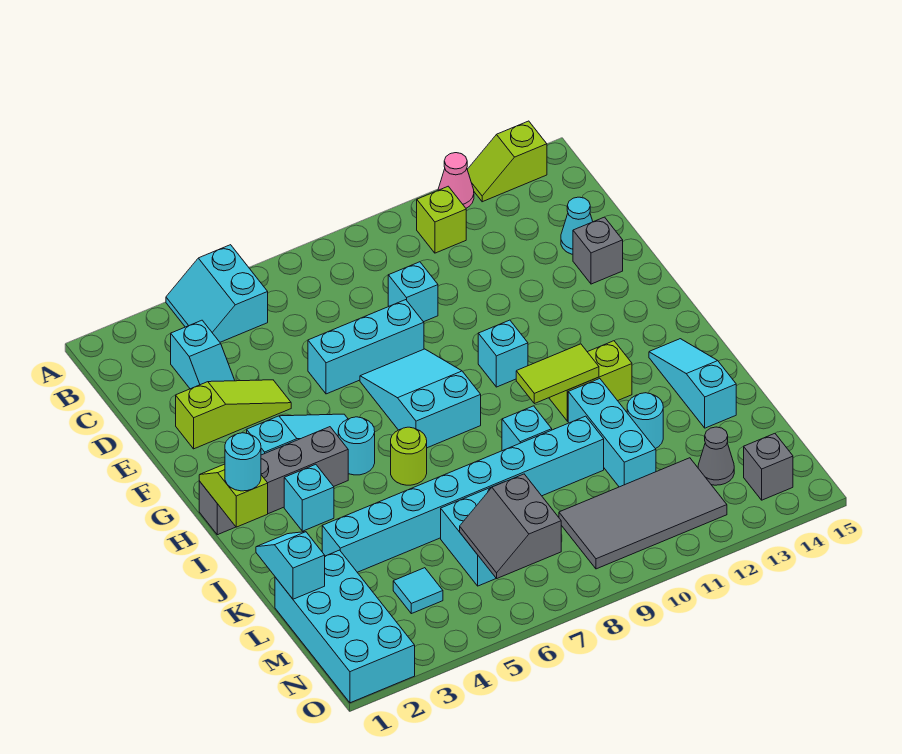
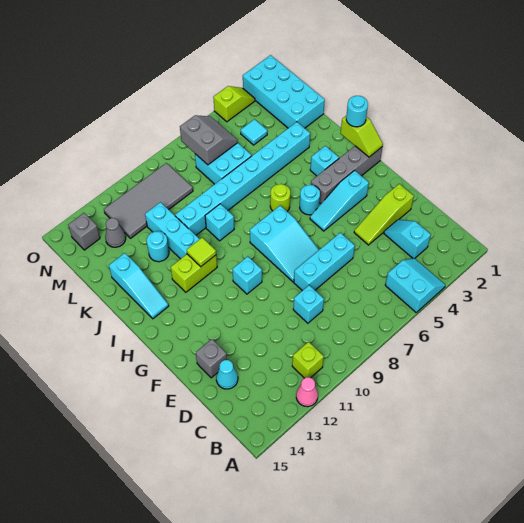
lime 1x2 slope [467,121,547,202] -> lime 1x2 slope moved to [213,86,255,122]
lime 1x2 tile [516,344,599,404] -> lime 1x1 tile [187,238,216,267]
cyan 1x2 slope [256,532,325,599] -> none

